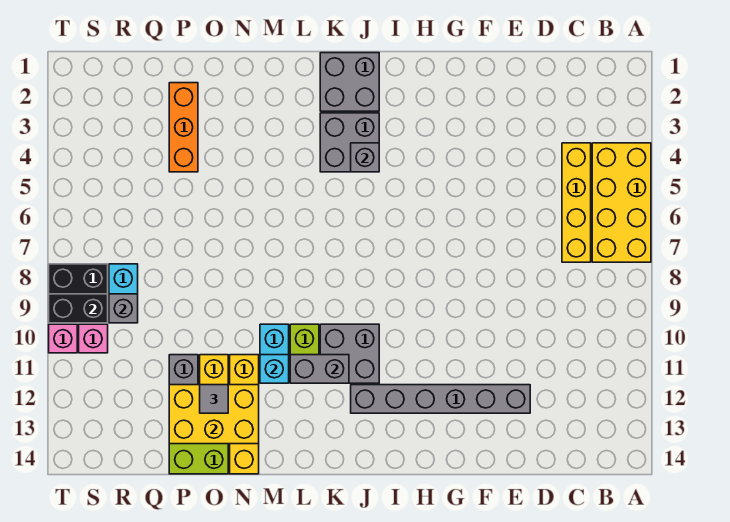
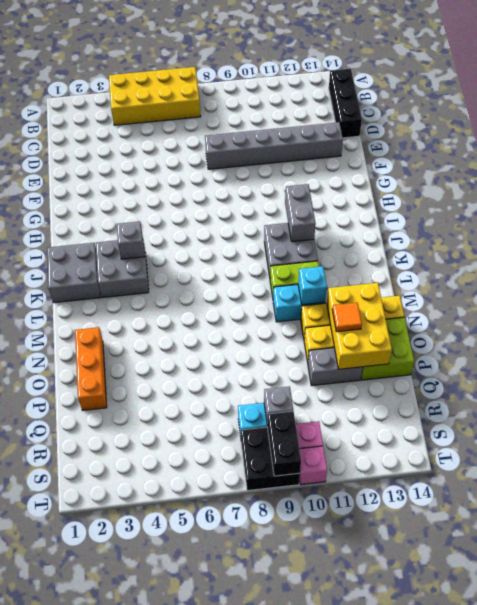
none -> black 1x3 brick [329,69,362,138]
yellow 1x4 brick [562,143,591,262] -> none
grey 1x6 brick [351,385,530,413] -> grey 1x6 brick turned to [205,122,343,169]
grey 1x2 brick [290,355,349,383] -> grey 1x2 brick moved to [285,184,316,242]
grey 1x1 tile [200,385,228,413] -> orange 1x1 tile [332,302,362,332]
orange 1x3 brick [169,83,198,172] -> orange 1x3 brick turned to [75,327,107,410]

